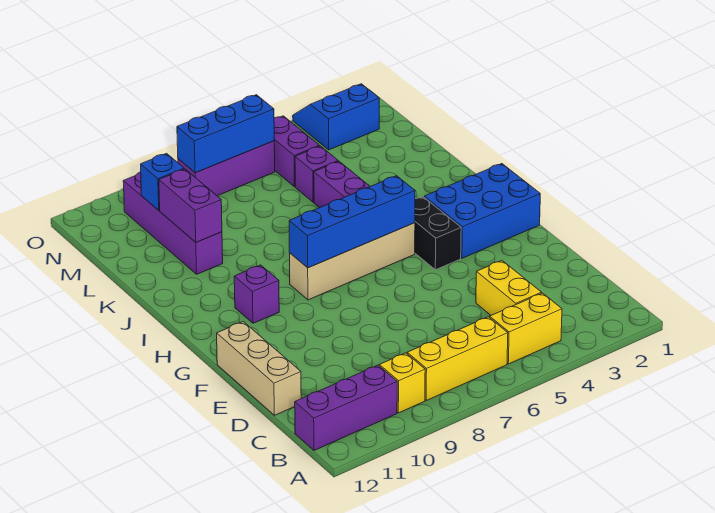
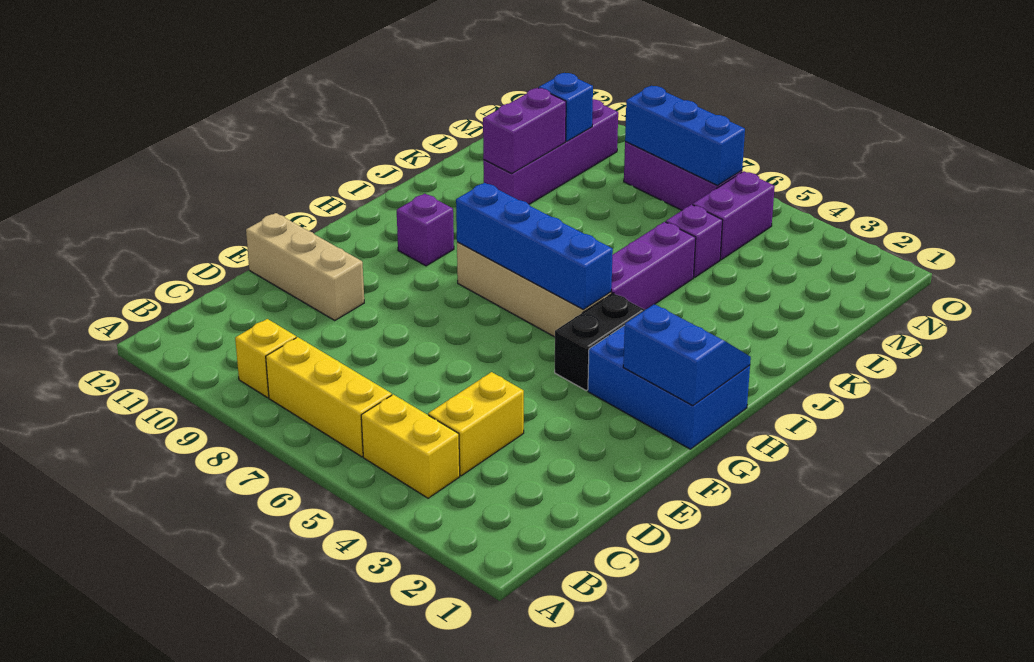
purple 1x3 brick [295,365,397,450] -> none
tan 1x3 brick [217,322,301,415] -> tan 1x3 brick turned to [246,213,364,321]
blue 2x2 slope [293,84,379,150] -> blue 2x2 slope moved to [623,304,751,406]

